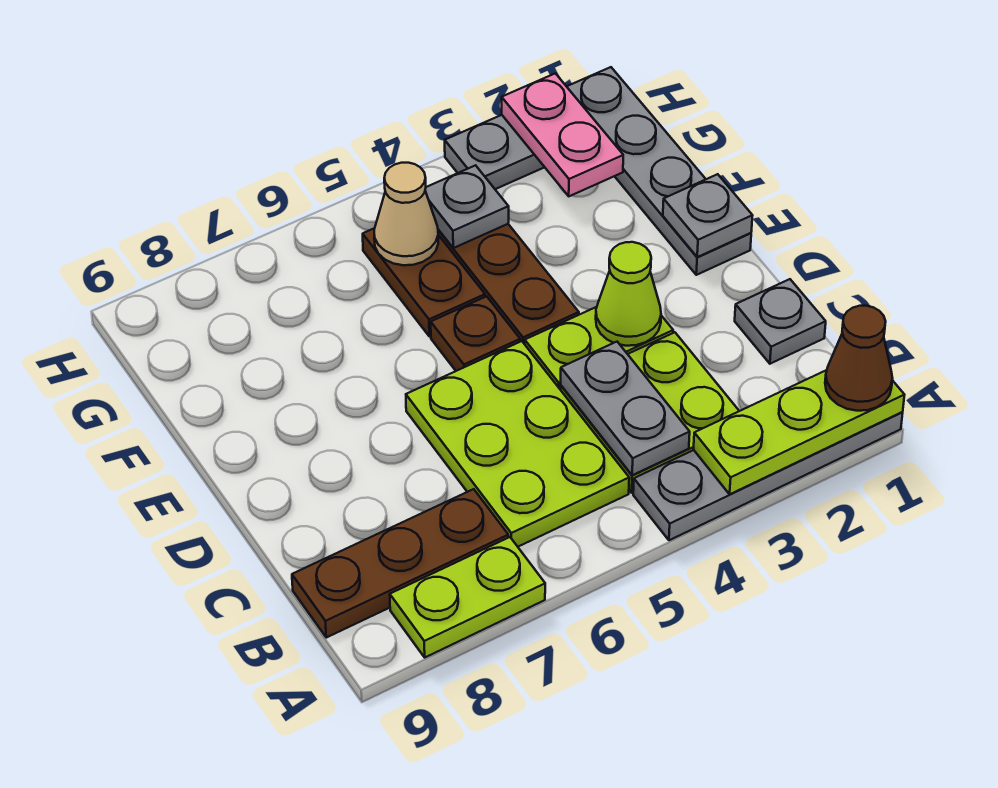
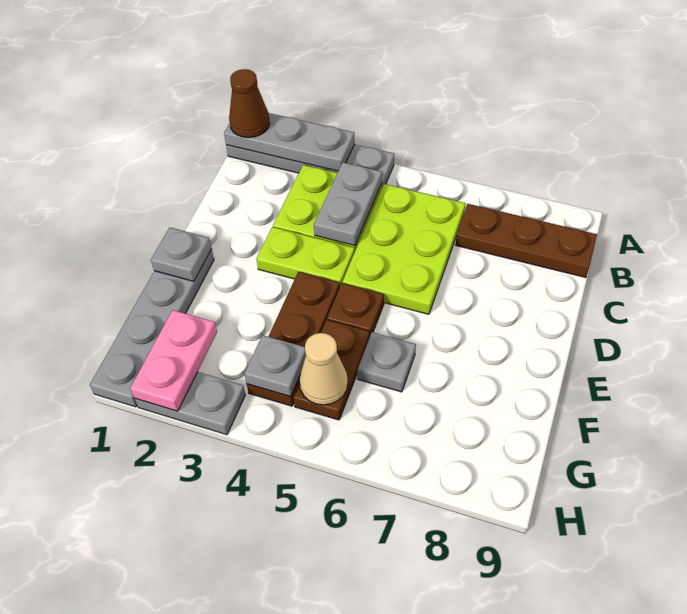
lime 1x3 plate [693,370,904,494] -> grey 1x3 plate [224,113,355,171]
lime 1x2 plate [390,537,545,657] -> none
grey 1x1 plate [735,279,826,364] -> grey 1x1 plate moved to [357,332,416,392]
lime 1x1 cone [596,242,661,346] -> none

